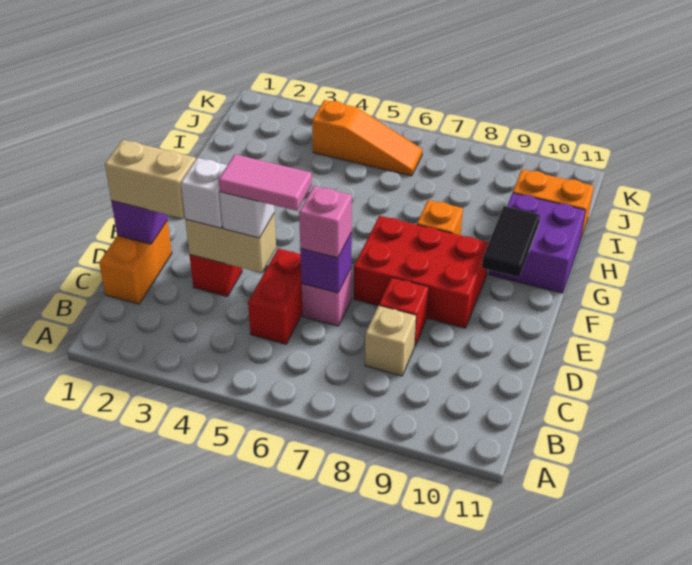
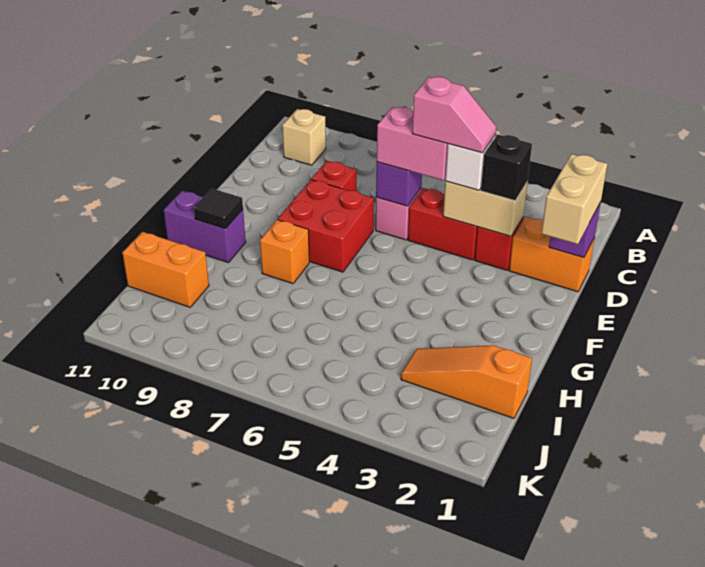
orange 1x2 brick [99,221,172,304] -> orange 1x2 brick turned to [509,217,594,292]
red 1x2 brick [248,249,303,344] -> red 1x2 brick turned to [408,188,478,260]
tan 1x1 brick [365,305,416,376] -> tan 1x1 brick moved to [282,109,326,165]
tan 1x2 brick [105,140,196,219] -> tan 1x2 brick turned to [541,154,607,244]
white 1x1 brick [181,158,227,228] -> black 1x1 brick [481,135,532,200]
pink 1x2 tile [218,154,312,211] -> pink 1x2 slope [412,77,496,153]
pink 1x1 brick [299,186,352,258] -> pink 1x2 brick [377,107,448,180]
red 2x3 brick [354,216,489,328] -> red 2x2 brick [278,180,374,272]
black 1x2 tile [482,206,540,277] -> black 1x1 tile [194,189,243,229]
purple 2x2 brick [489,193,586,293] -> purple 1x2 brick [164,191,246,263]
orange 1x3 slope [312,100,422,176] -> orange 1x3 slope moved to [401,345,532,418]

